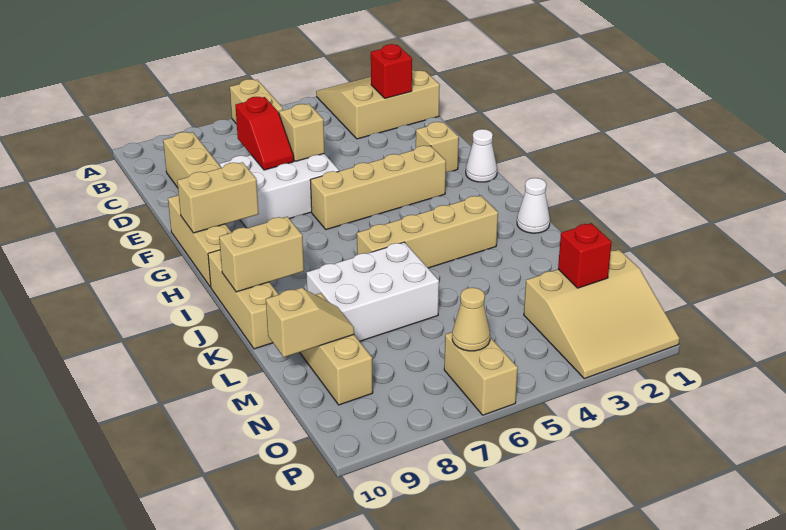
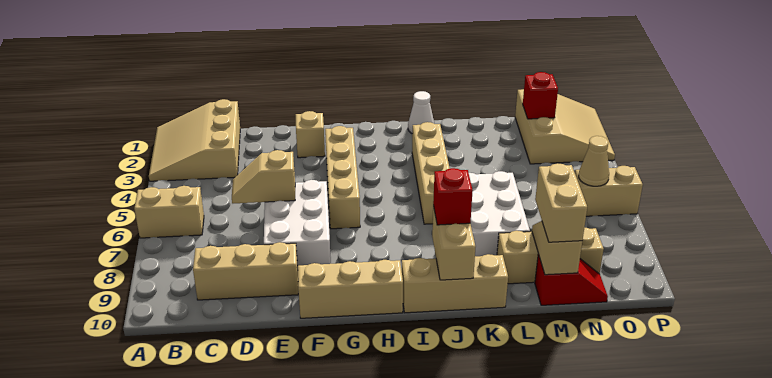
red 1x1 brick [371,44,412,98] -> red 1x1 brick moved to [433,168,473,225]
red 1x2 slope [235,97,294,170] -> red 1x2 slope moved to [535,254,608,305]
white 1x1 cone [466,129,497,182] -> none
tan 1x2 brick [177,162,259,233] -> tan 1x2 brick moved to [535,163,587,242]

